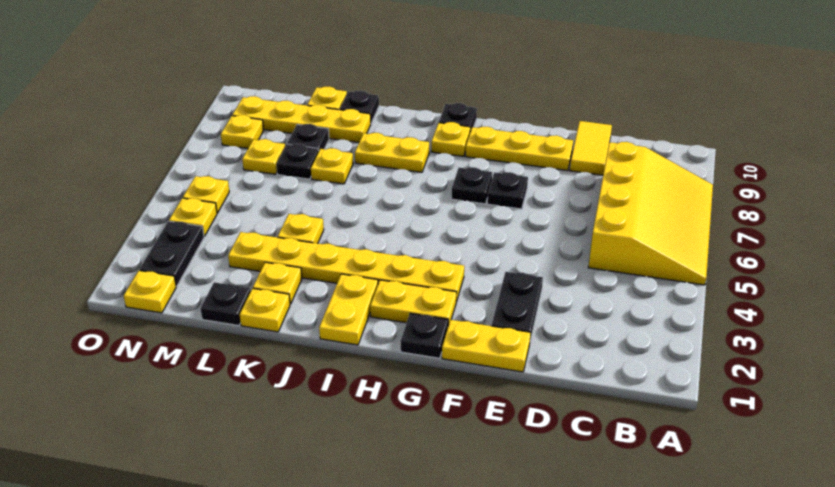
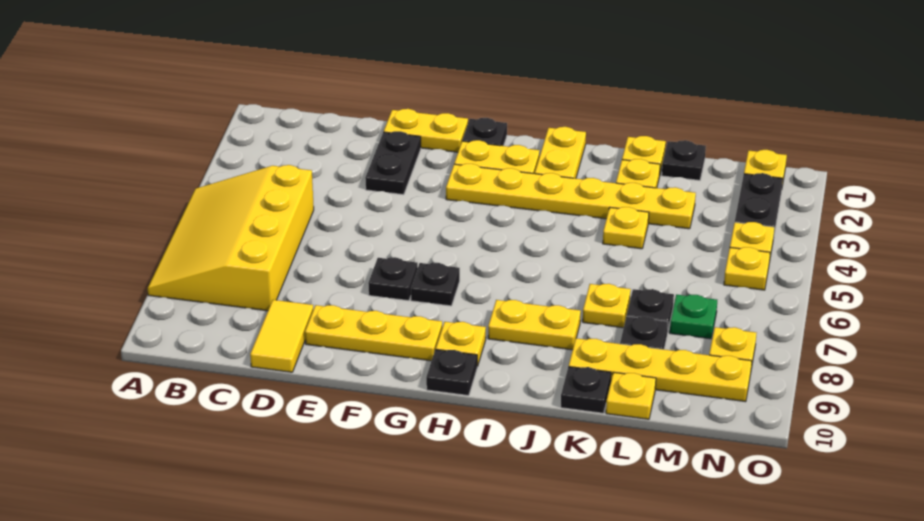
yellow 1x1 plate [242,139,285,174] -> green 1x1 plate [670,295,717,339]

